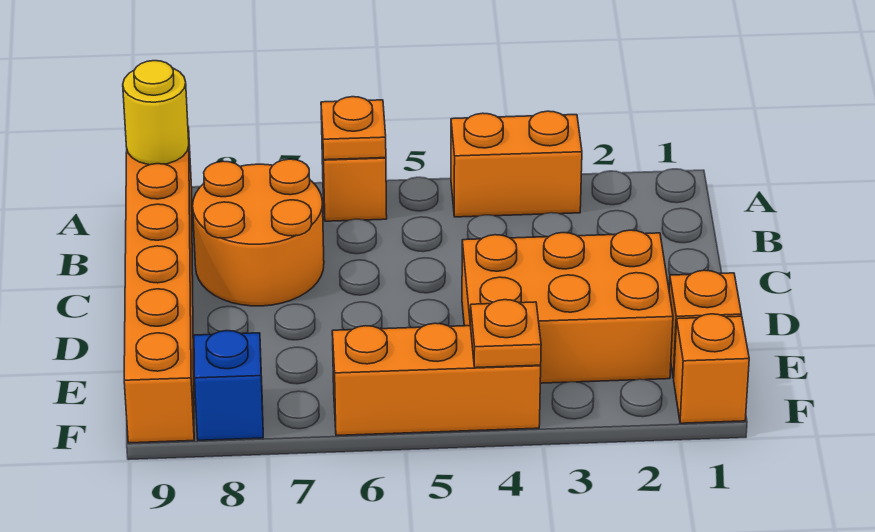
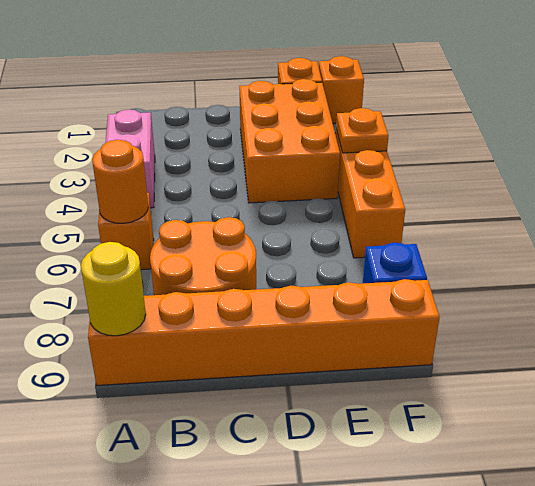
orange 1x2 brick [451,111,582,217] -> pink 1x2 brick [106,110,155,208]
orange 1x1 plate [321,97,386,160] -> orange 1x1 round brick [92,140,148,223]

